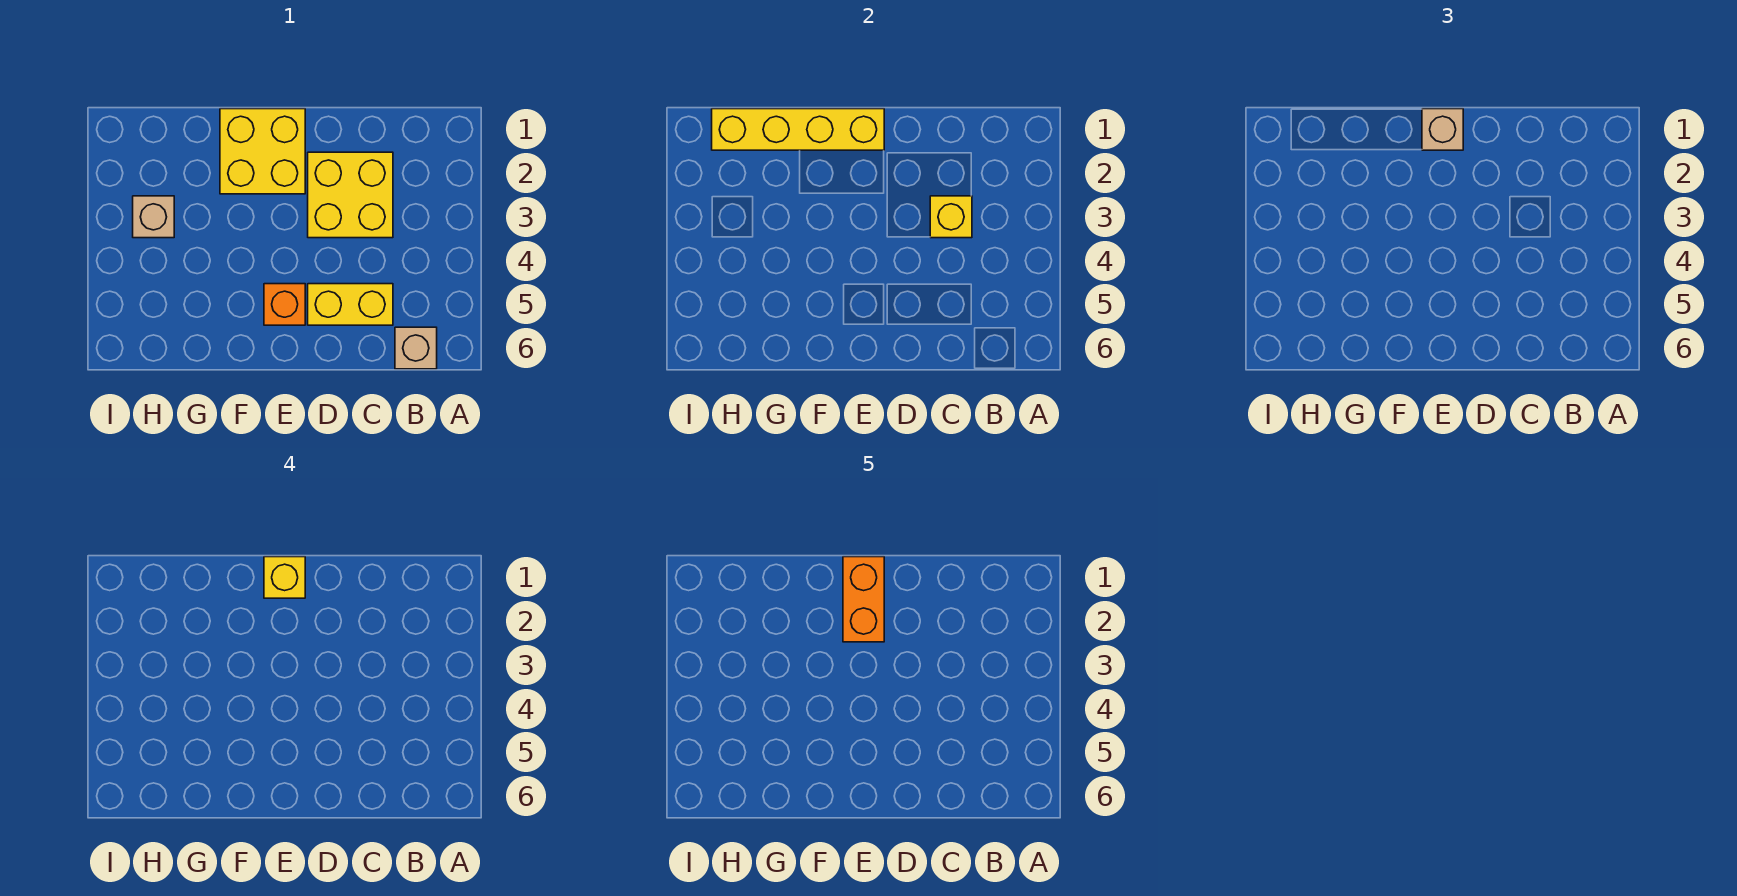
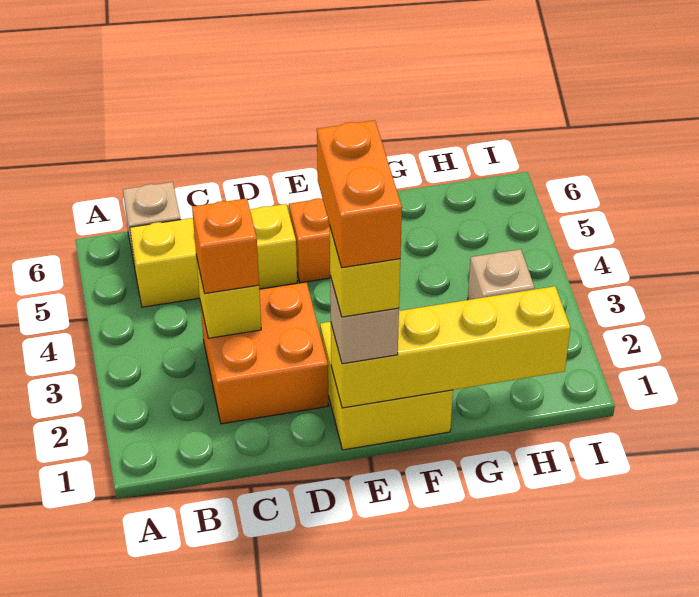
yellow 2x2 brick [308,152,393,238] -> orange 2x2 brick [200,282,328,424]
none -> orange 1x1 brick [192,198,259,293]
yellow 1x2 brick [308,284,393,325] -> yellow 1x3 brick [130,204,297,307]

